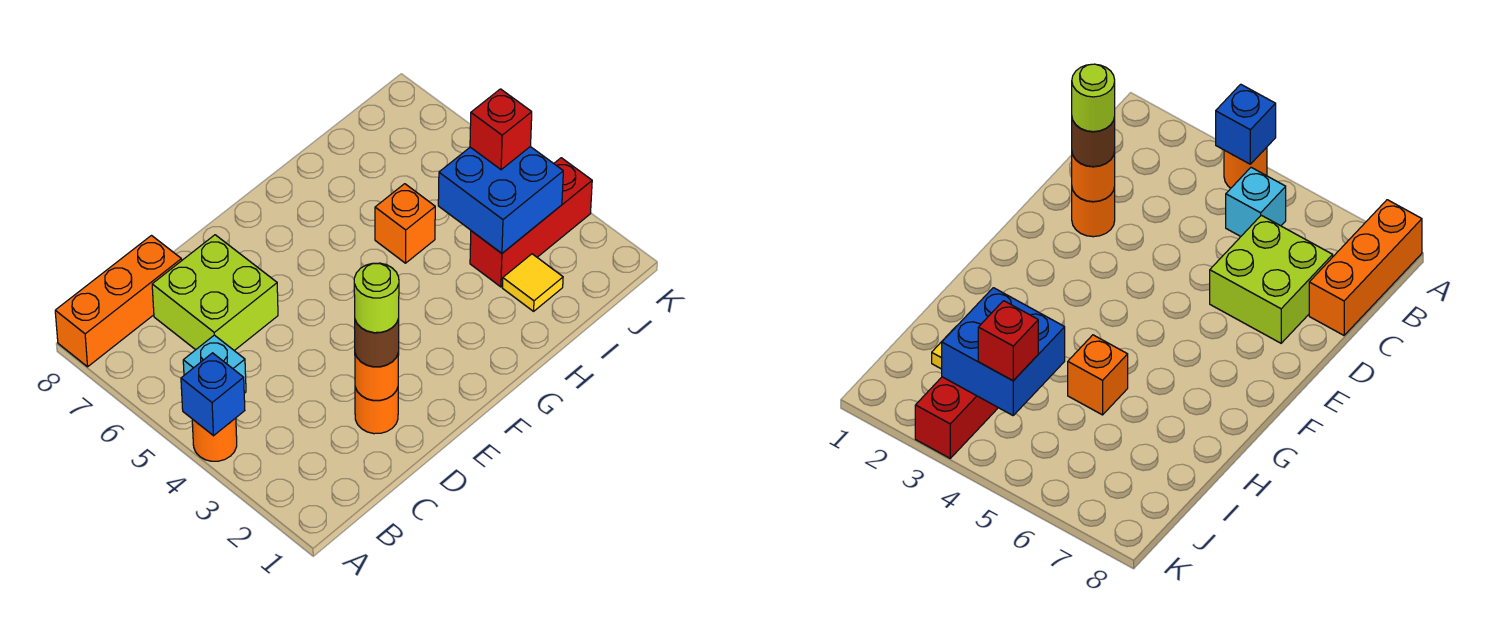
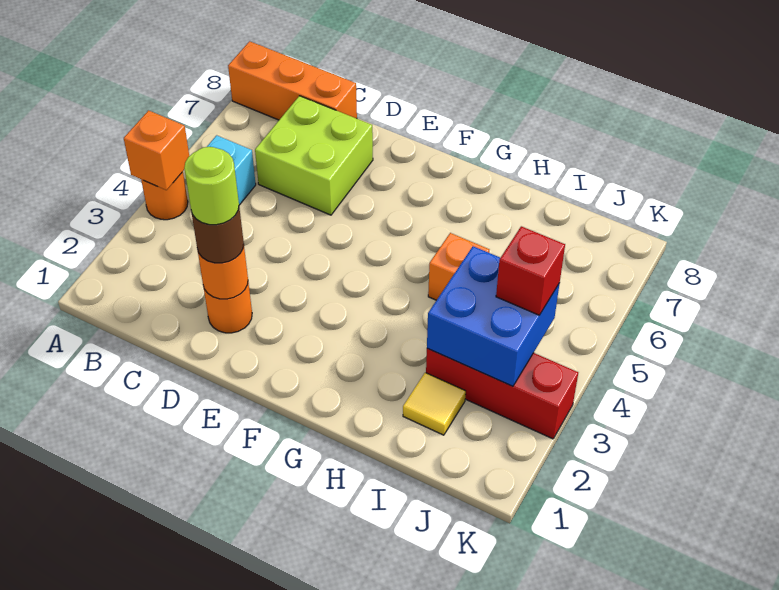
blue 1x1 brick [181,353,245,436] -> orange 1x1 brick [124,110,189,190]

